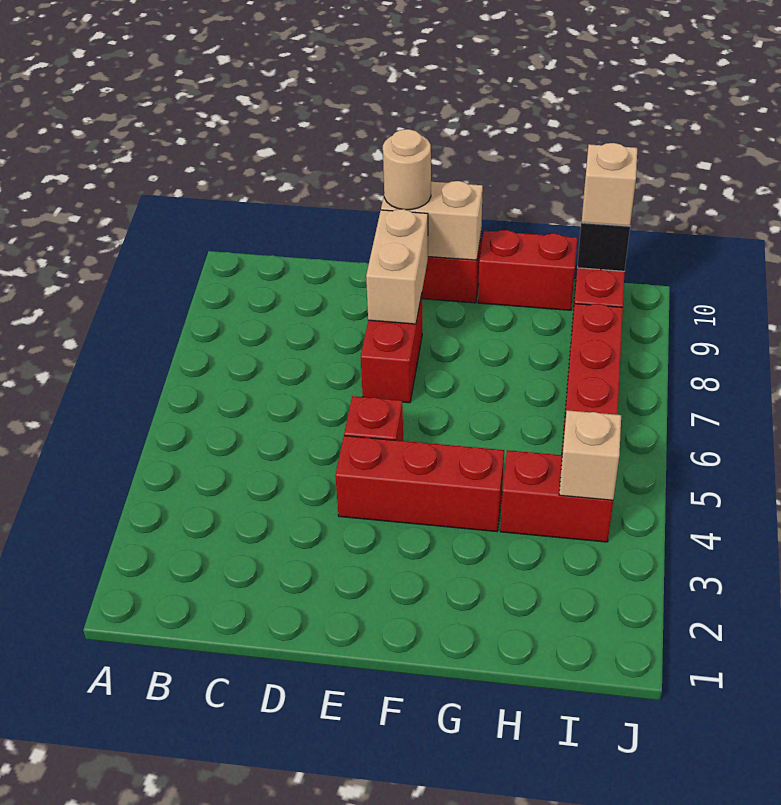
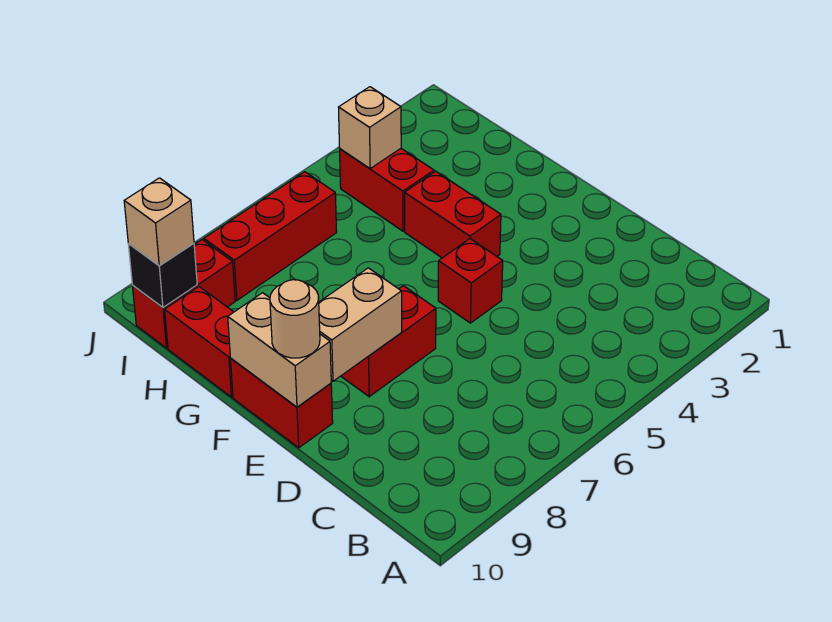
red 1x3 brick [335,436,504,532] -> red 1x2 brick [405,171,501,258]

